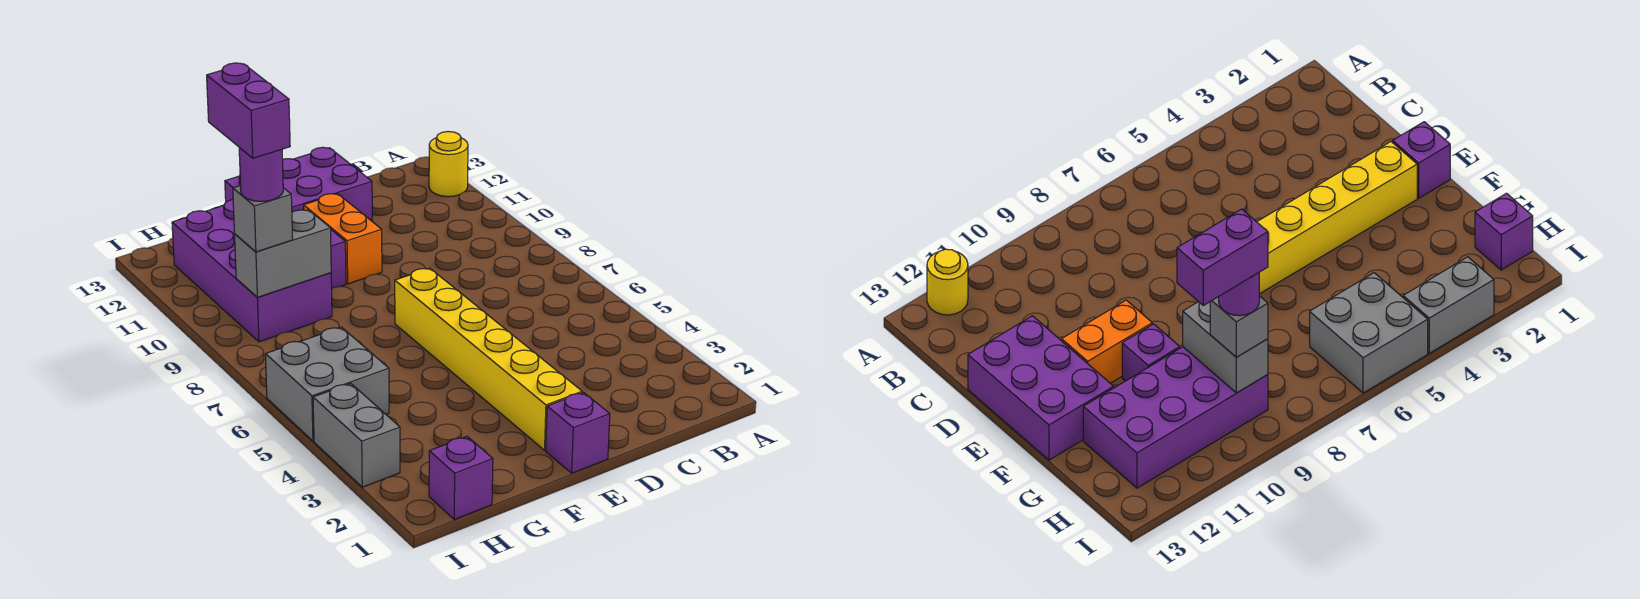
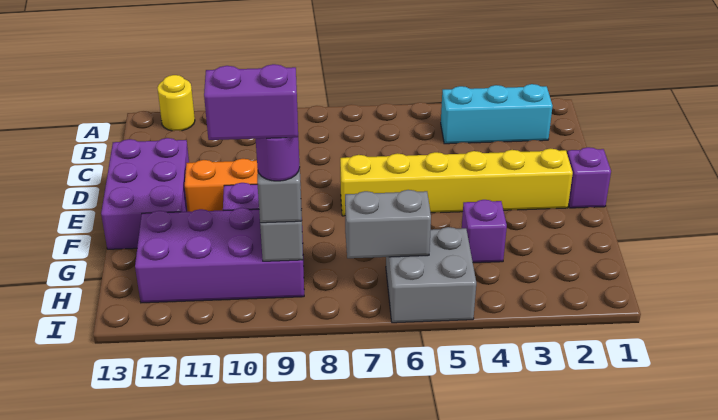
none -> cyan 1x3 brick [441,84,553,144]
purple 1x1 brick [429,437,493,519] -> purple 1x1 brick moved to [462,200,507,263]
grey 1x2 brick [313,384,400,487] -> grey 1x2 brick moved to [345,190,431,258]

